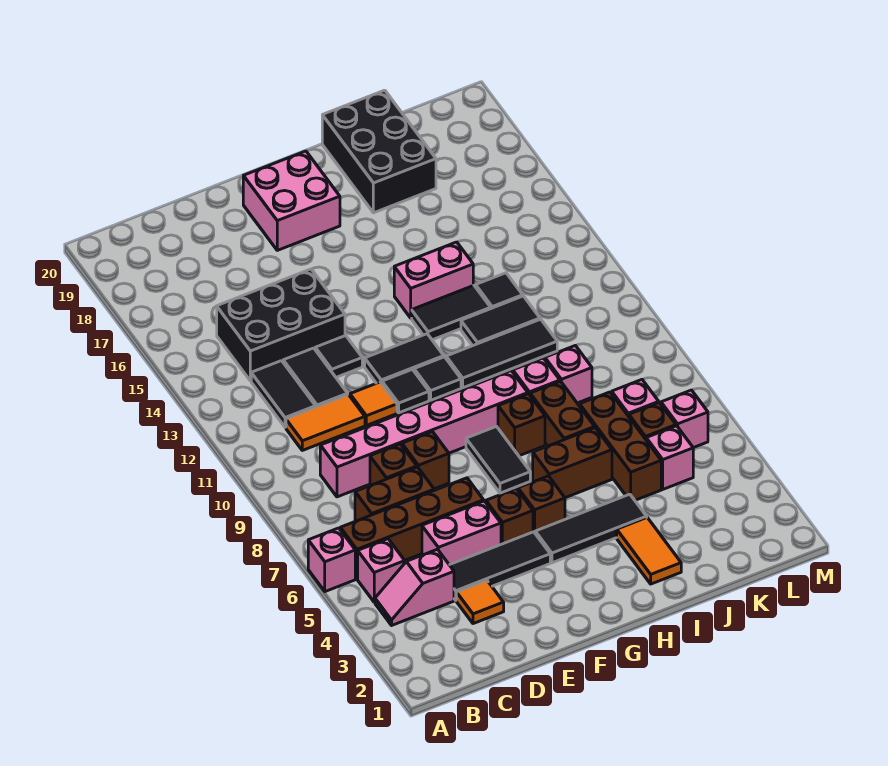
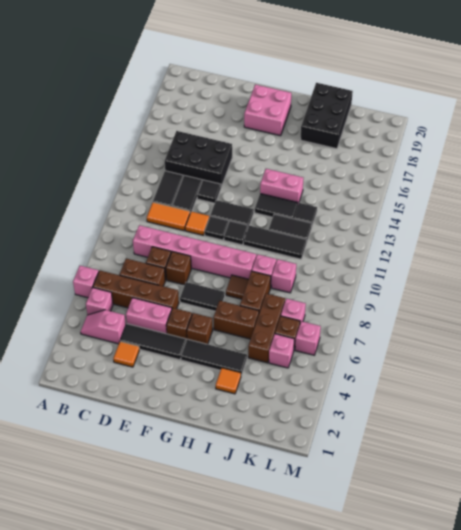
black 1x2 tile [466,427,530,493] -> black 1x2 tile turned to [180,282,225,311]
brown 1x1 brick [498,394,545,456] -> brown 1x1 tile [226,275,249,299]
orange 1x2 tile [617,518,681,584] -> orange 1x1 tile [216,368,241,394]

